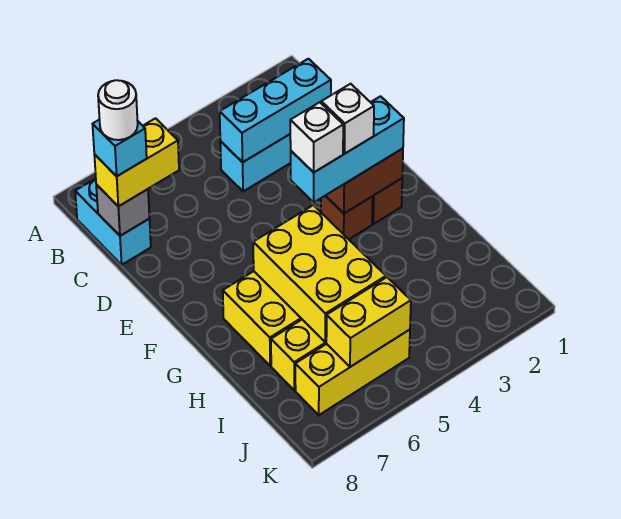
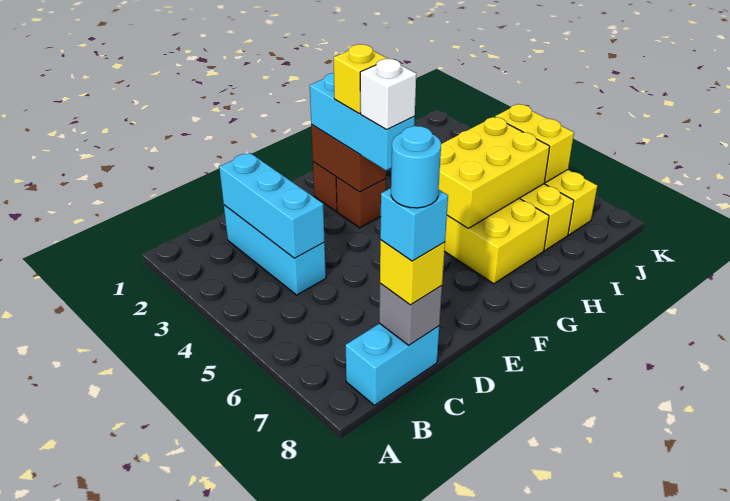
yellow 1x2 brick [94,118,179,206] -> yellow 1x1 brick [380,240,445,305]
white 1x1 round brick [98,80,138,140] -> cyan 1x1 round brick [391,126,441,208]
white 1x1 brick [321,84,374,154] -> yellow 1x1 brick [334,44,388,113]

